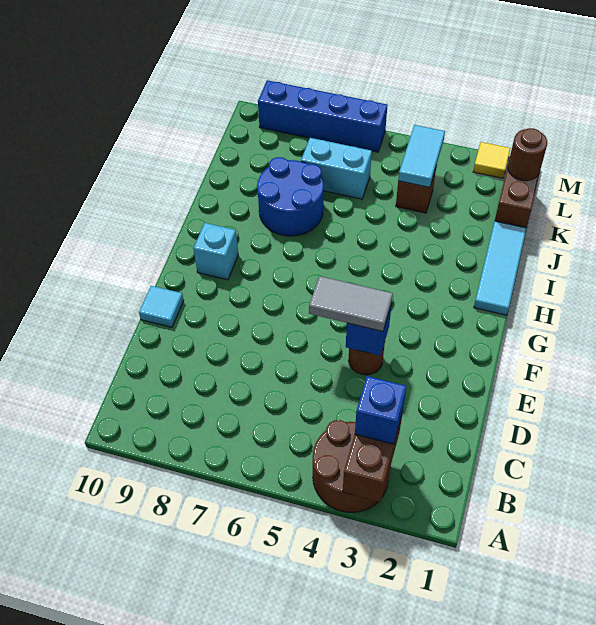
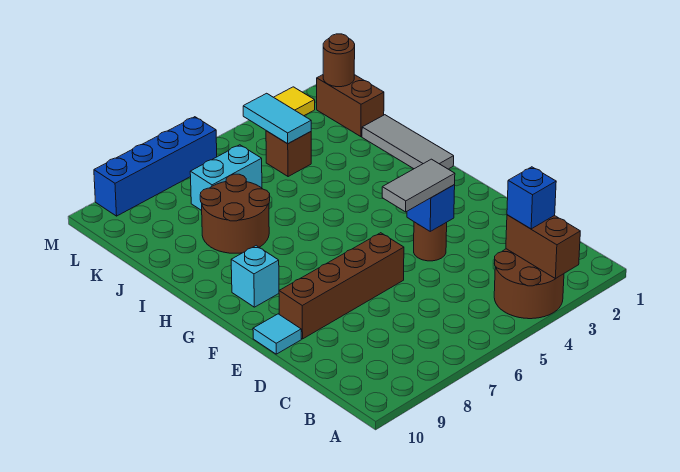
none -> brown 1x4 brick [279,233,404,339]
cyan 1x3 tile [474,221,526,315] -> grey 1x3 tile [362,115,454,169]
blue 2x2 round brick [257,157,323,236] -> brown 2x2 round brick [200,174,270,253]

